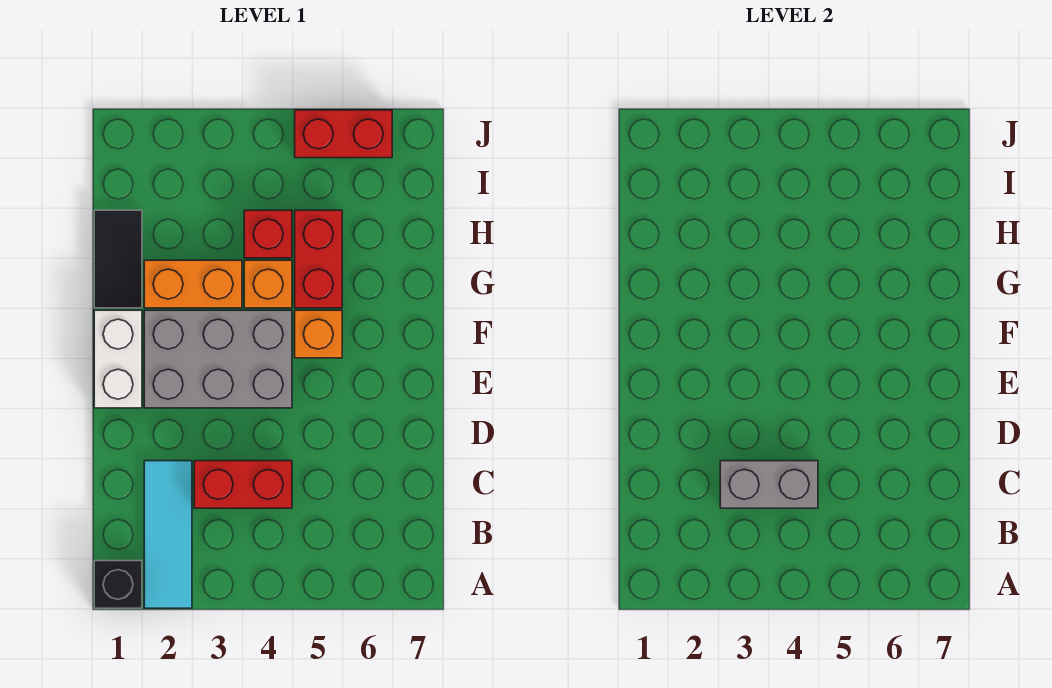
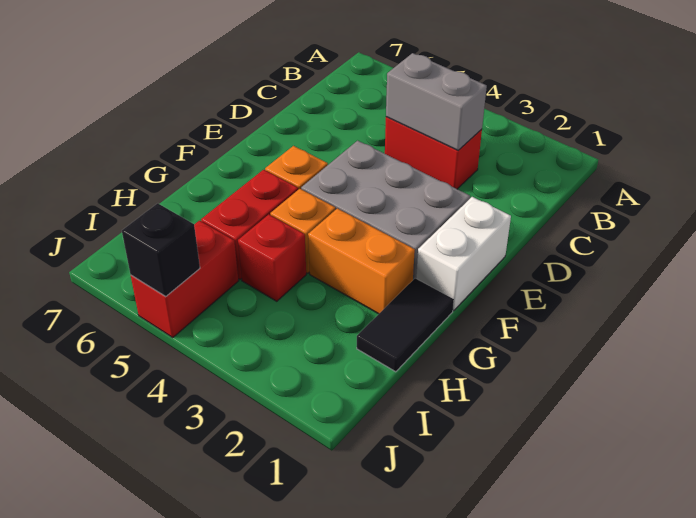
black 1x1 brick [94,561,142,608] -> black 1x1 brick moved to [122,203,200,297]
cyan 1x3 tile [144,461,192,608] -> none
red 1x2 brick [295,110,392,158] -> red 1x2 brick turned to [131,221,238,337]

